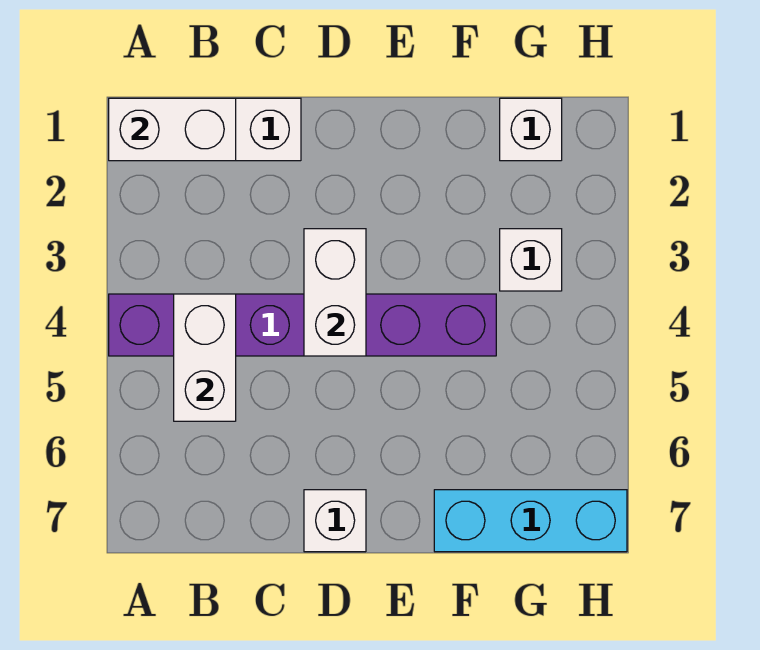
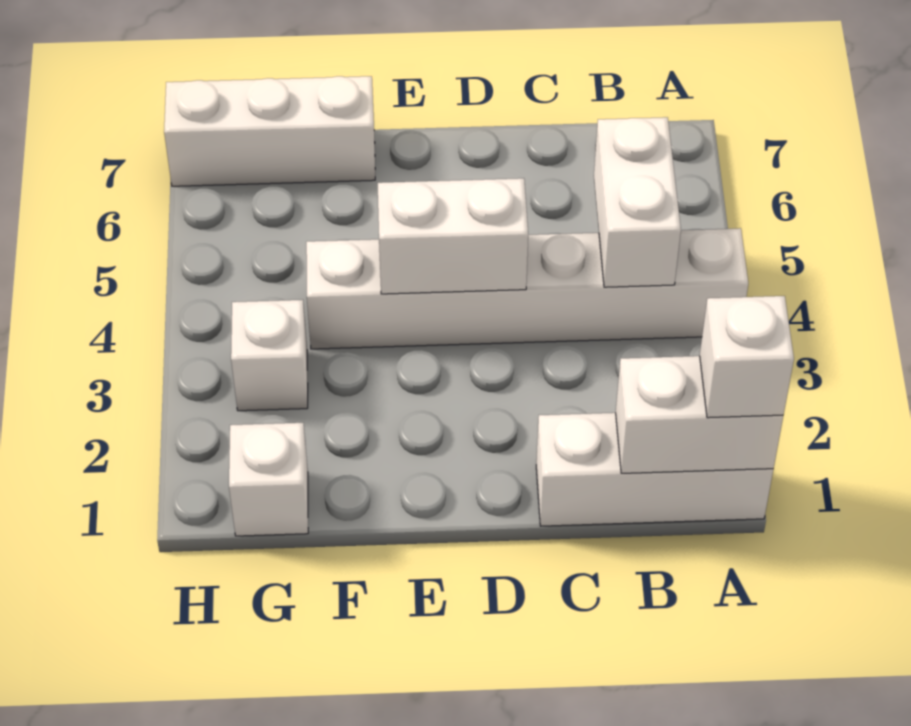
purple 1x6 brick [109,294,496,356] -> white 1x6 brick [306,228,748,349]
white 1x2 brick [304,229,366,356] -> white 1x2 brick turned to [378,178,528,294]
white 1x1 brick [304,490,366,552] -> white 1x1 brick moved to [700,296,794,418]
cyan 1x3 brick [434,490,627,552] -> white 1x3 brick [164,76,375,186]

